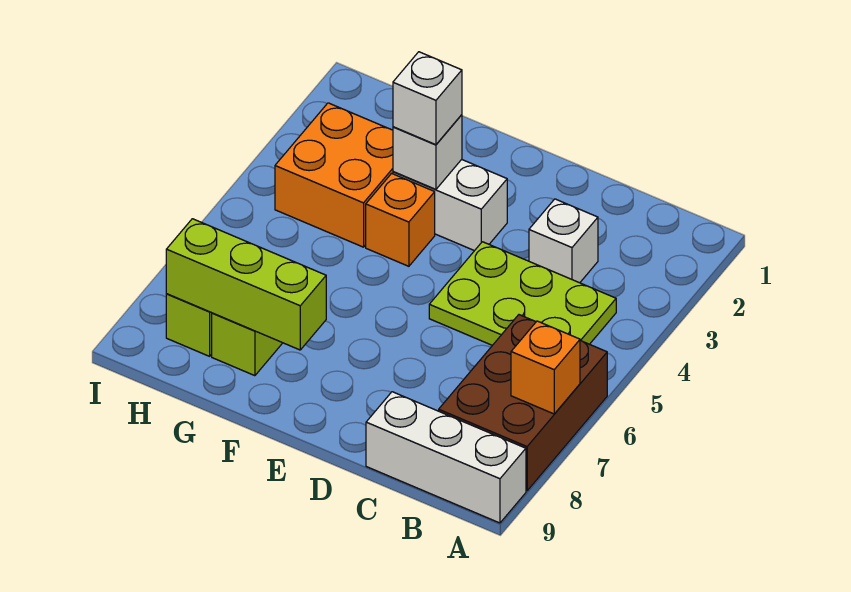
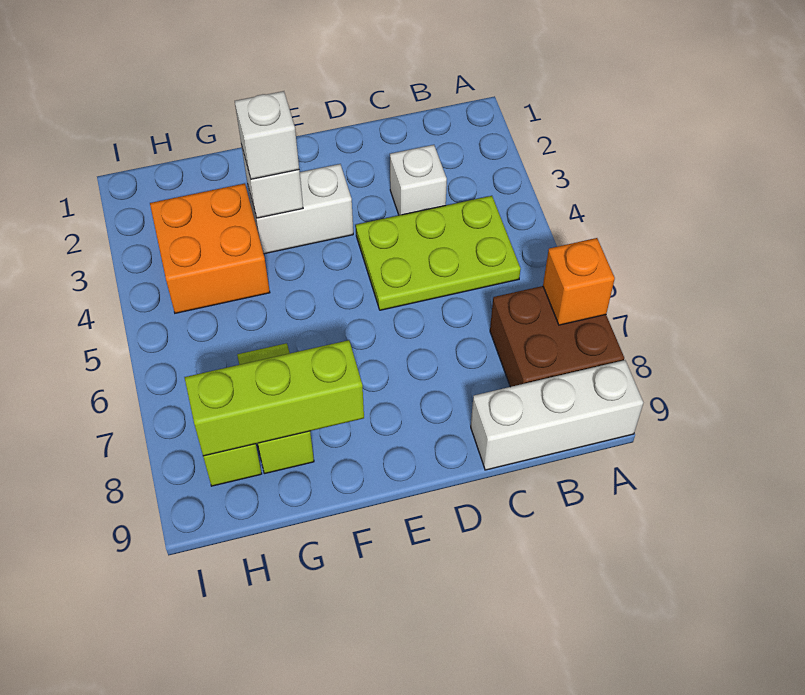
brown 2x3 brick [439,315,607,491] -> brown 2x2 brick [490,286,624,387]
orange 1x1 brick [366,173,435,266] -> none

